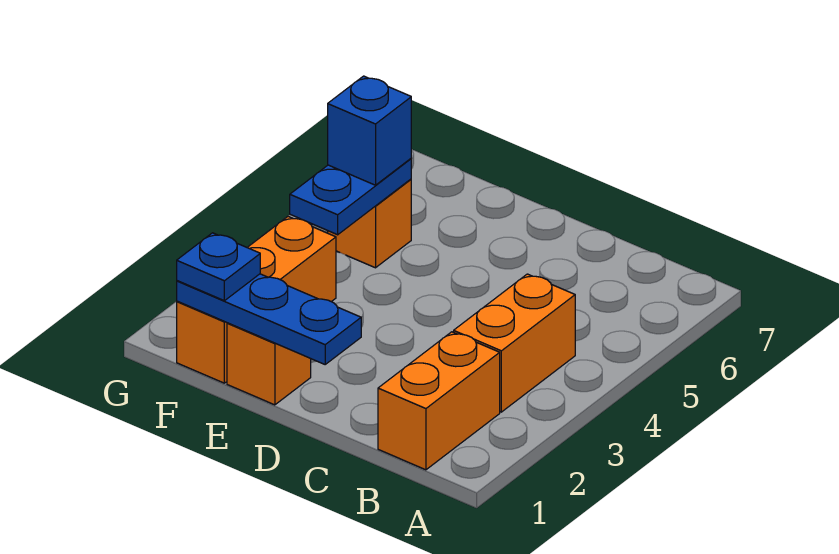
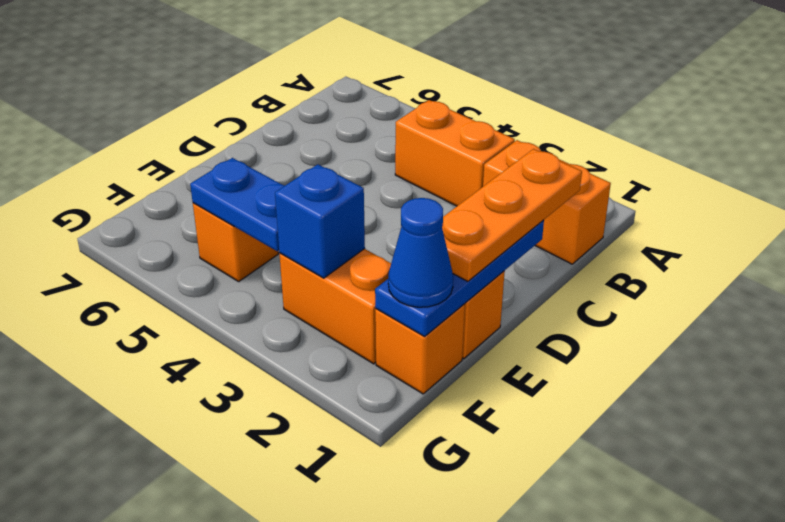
none -> orange 1x3 plate [442,149,582,282]
blue 1x1 plate [177,233,260,301] -> blue 1x1 cone [388,198,453,307]
blue 1x1 brick [328,76,411,185] -> blue 1x1 brick moved to [275,164,365,278]

